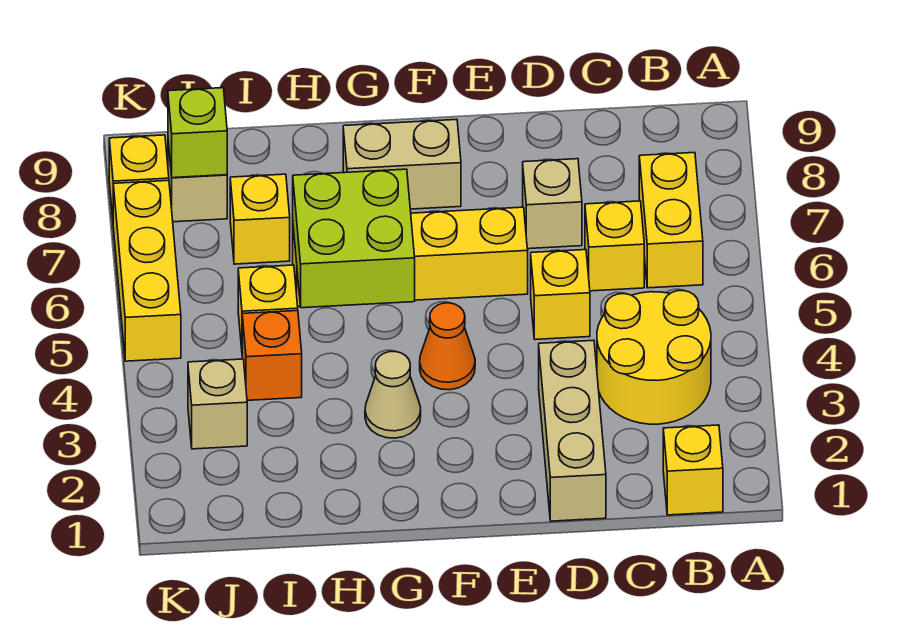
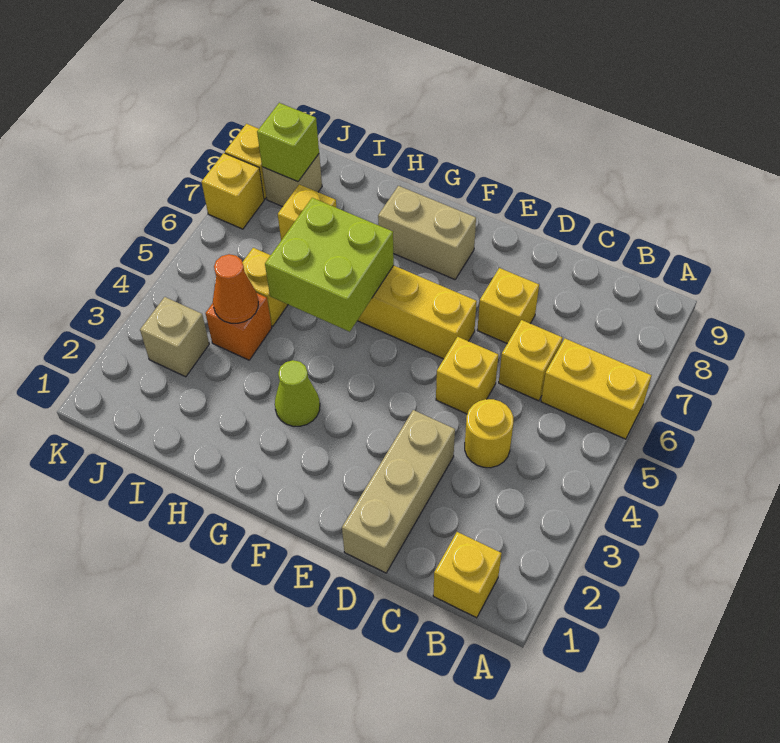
yellow 2x2 round brick [597,291,711,424] -> yellow 1x1 round brick [465,399,513,468]
yellow 1x2 brick [639,153,703,288] -> yellow 1x2 brick turned to [541,339,652,439]
tan 1x1 brick [523,159,582,249] -> yellow 1x1 brick [477,268,539,343]
orange 1x1 cone [420,303,475,390] -> orange 1x1 cone moved to [213,254,258,323]
tan 1x1 cone [365,351,421,438] -> lime 1x1 cone [275,360,320,426]
yellow 1x3 brick [113,180,181,361] -> yellow 1x1 brick [202,153,264,229]

